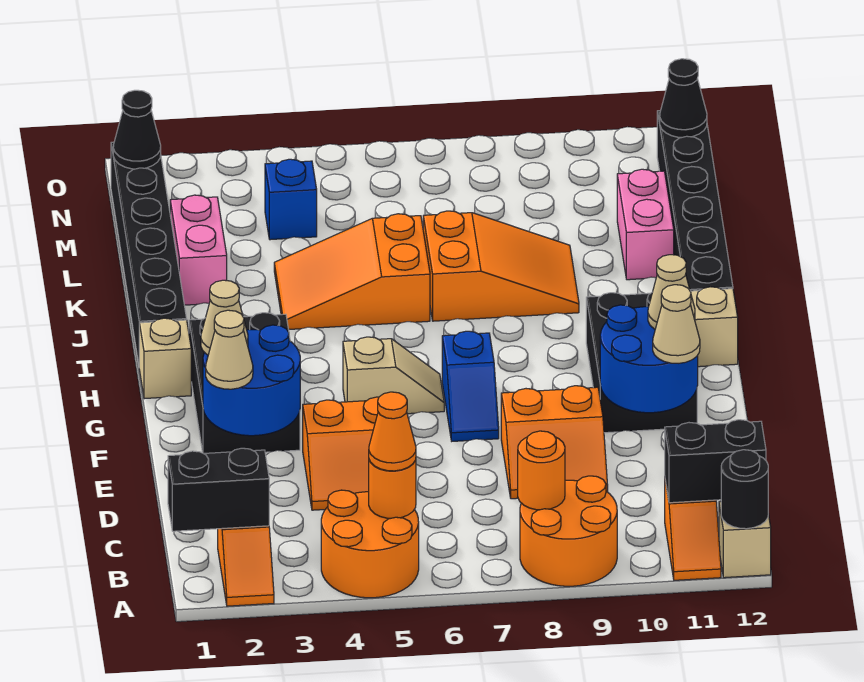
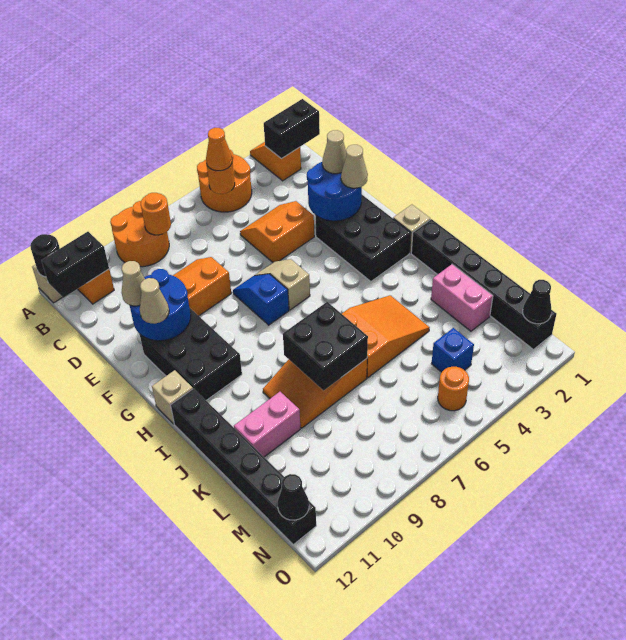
tan 1x2 slope [343,337,444,414] -> tan 1x2 slope turned to [255,259,310,310]
none -> black 2x2 brick [283,302,368,390]
pink 1x2 brick [617,169,674,280] -> pink 1x2 brick turned to [234,392,300,457]
none -> orange 1x1 round brick [438,367,469,411]

